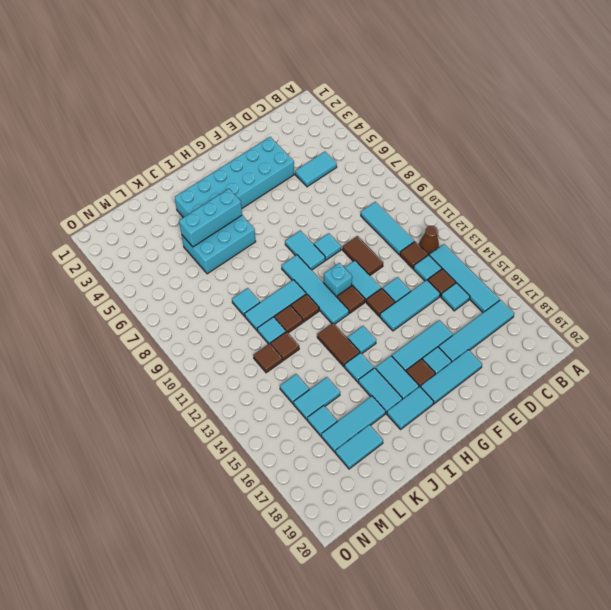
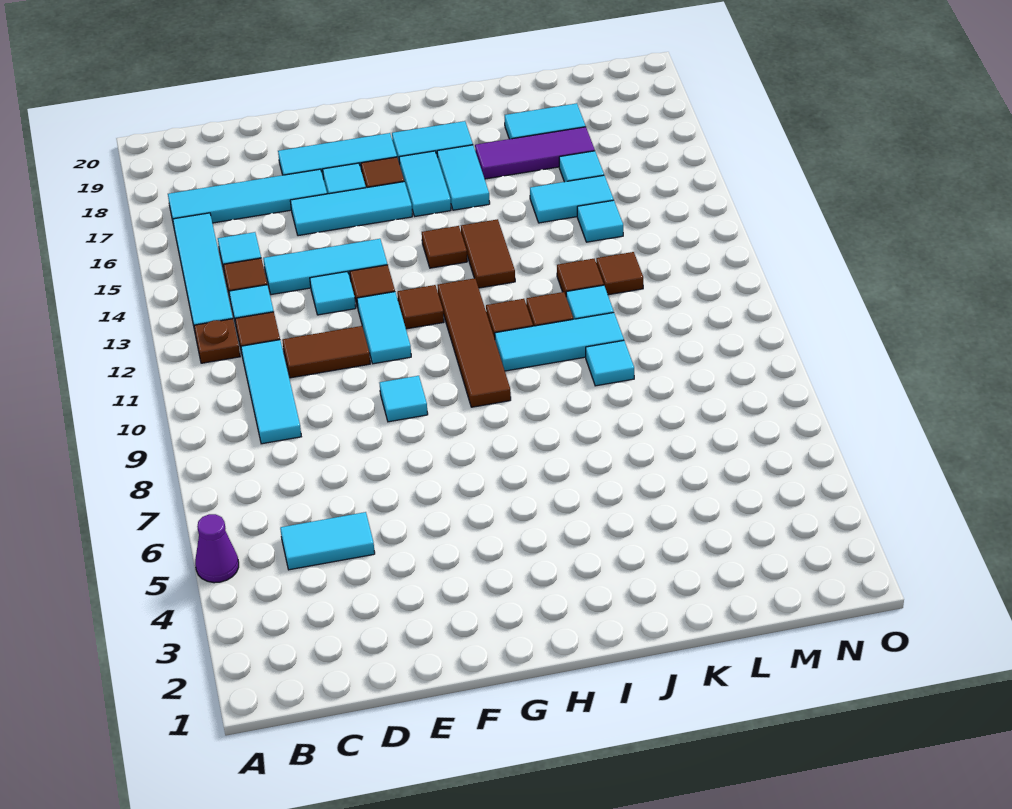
none -> purple 1x1 cone [195,514,239,583]
brown 1x1 cone [419,226,439,254] -> brown 1x1 plate [194,319,240,363]
cyan 2x6 brick [175,137,294,218] -> none
brown 1x2 tile [342,236,383,275] -> brown 1x2 tile turned to [282,326,370,378]
cyan 1x2 tile [285,231,325,270] -> none
cyan 1x1 brick [324,263,352,297] -> none
cyan 1x4 tile [282,255,349,324] -> brown 1x4 tile [438,278,511,407]
cyan 1x1 tile [348,326,376,353] -> brown 1x1 tile [422,226,467,268]
cyan 2x3 brick [182,216,256,274] -> none
cyan 1x3 brick [179,189,242,247] -> none
cyan 1x1 tile [345,353,374,382] -> none
cyan 1x3 tile [321,396,386,452] -> purple 1x3 tile [475,127,595,179]

